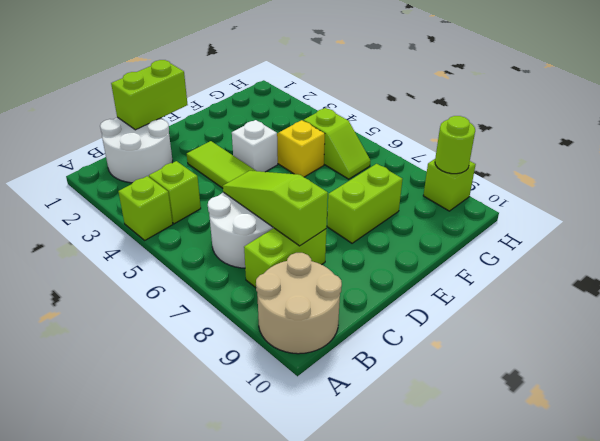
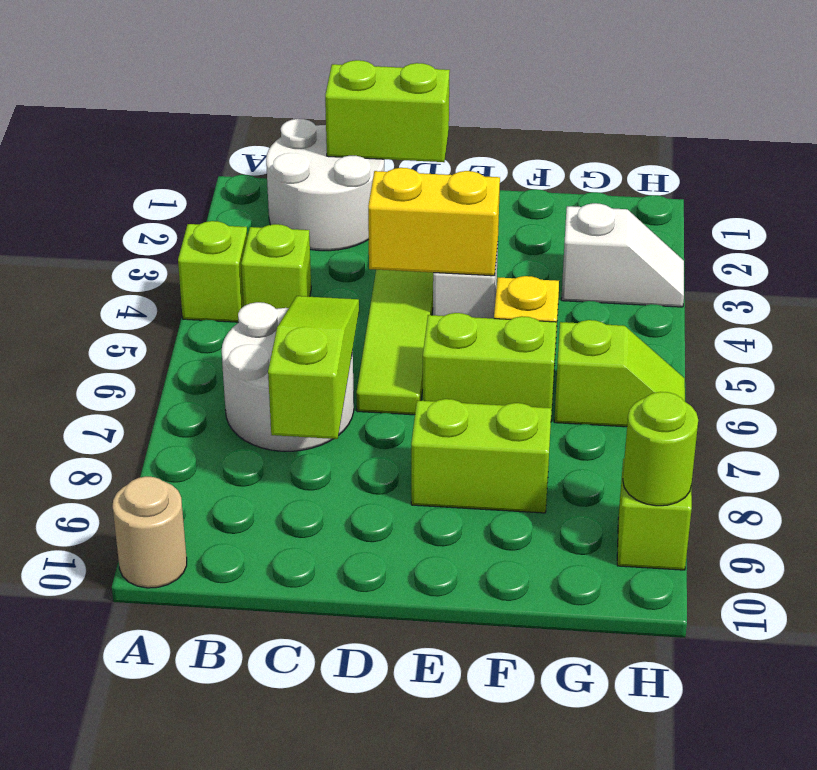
tan 2x2 round brick [256,253,342,354] -> tan 1x1 round brick [113,477,187,588]
lime 1x2 brick [244,228,326,288] -> lime 1x2 brick moved to [423,313,557,415]
none -> yellow 1x2 brick [368,168,500,276]
none -> white 1x2 slope [561,203,684,307]
lime 1x2 slope [304,108,370,179] -> lime 1x2 slope turned to [554,320,685,427]

